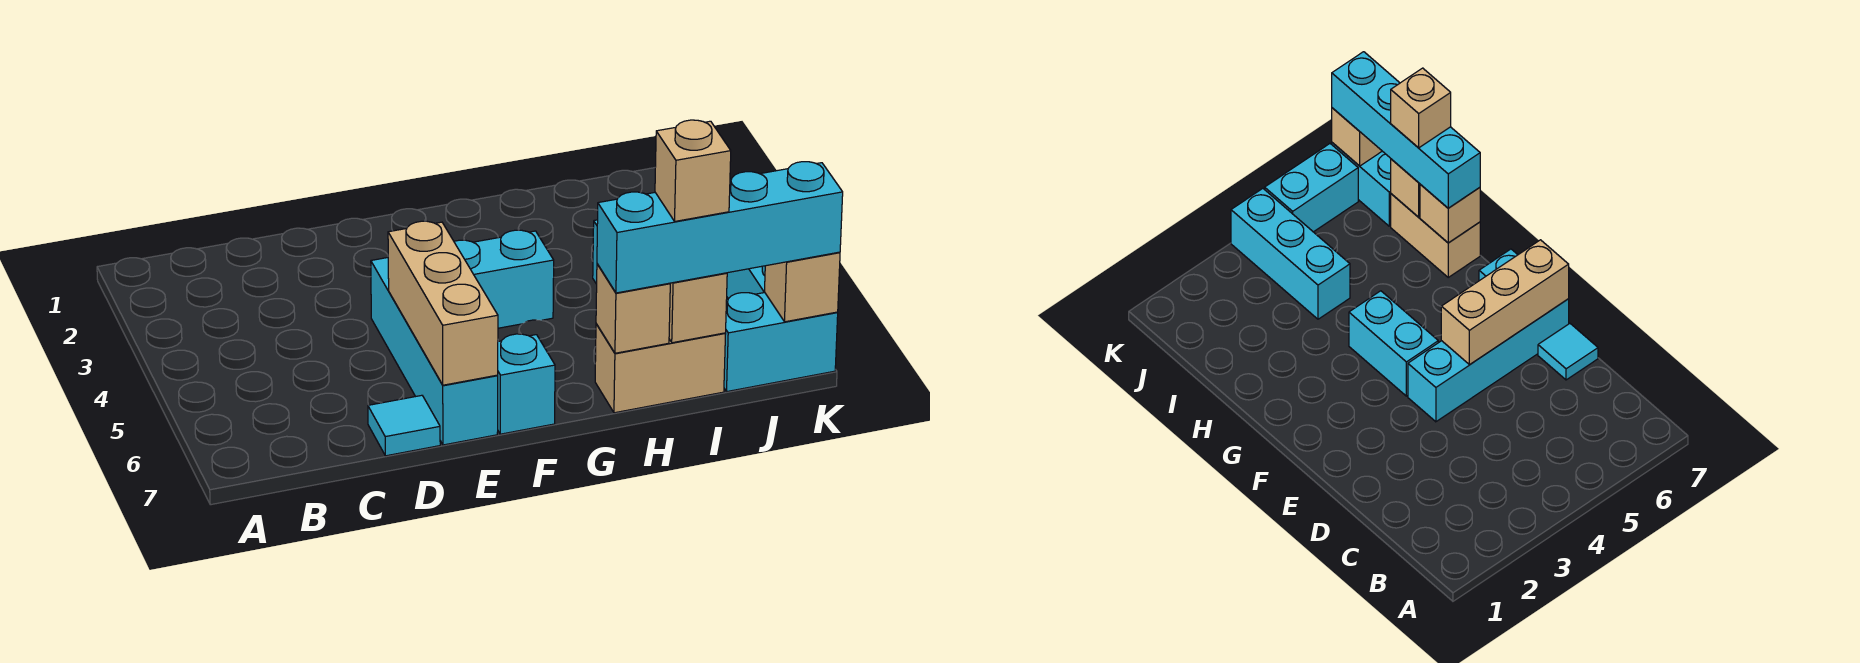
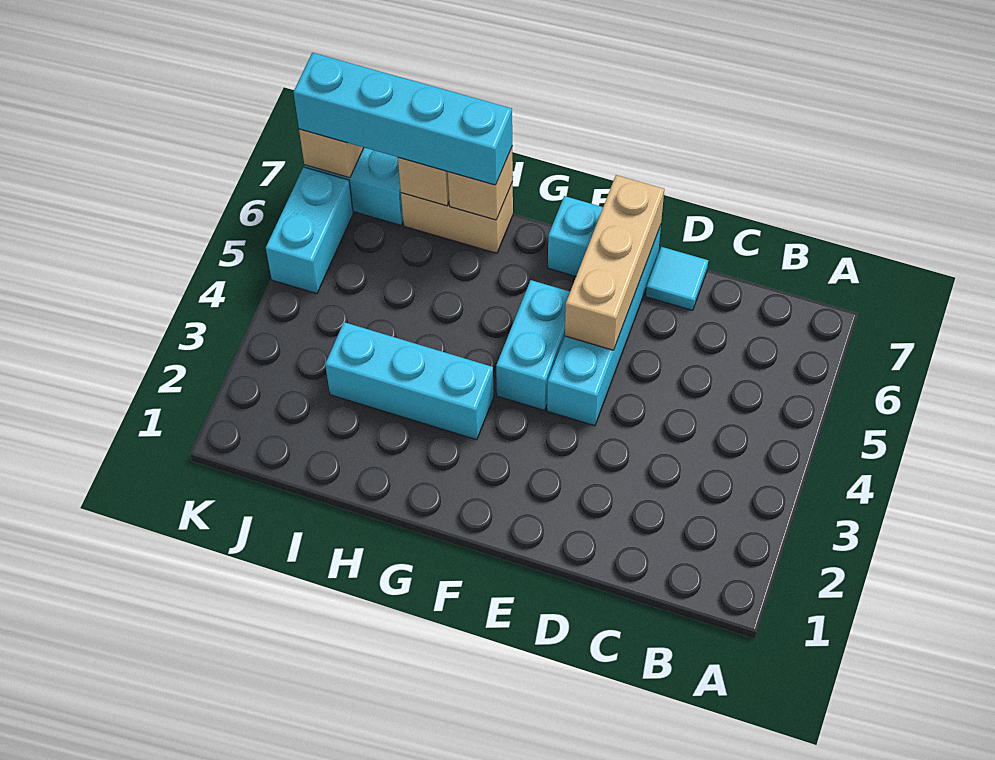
cyan 1x2 brick [454,230,554,328] -> cyan 1x2 brick turned to [496,280,570,410]
cyan 1x3 brick [1231,189,1350,319] -> cyan 1x3 brick moved to [325,322,494,440]
tan 1x1 brick [655,120,731,221] -> none

